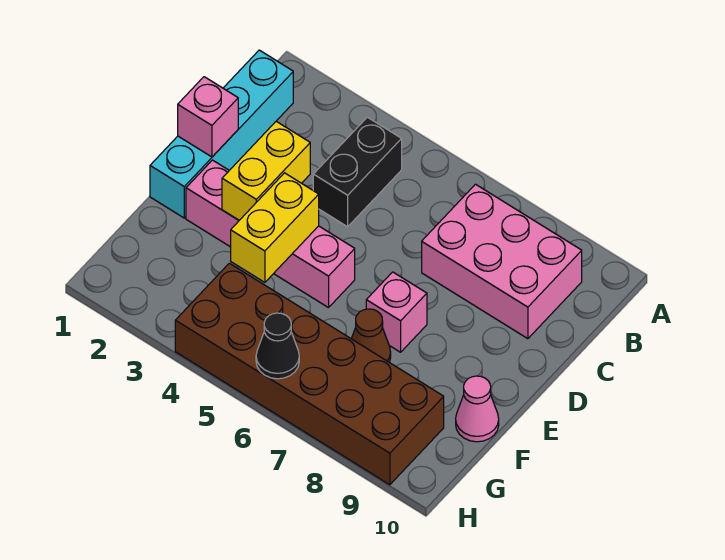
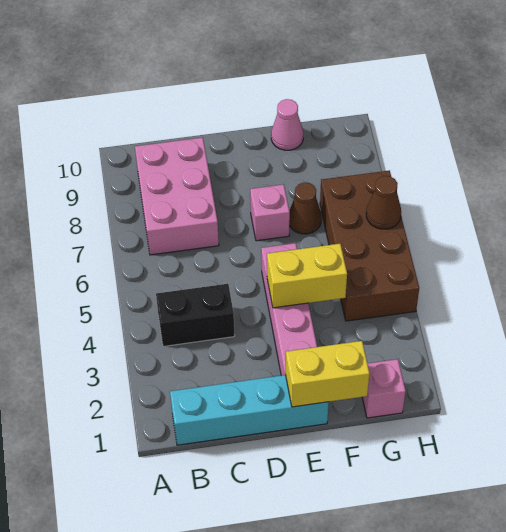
pink 1x1 brick [178,77,238,157] -> pink 1x1 brick moved to [362,359,406,418]
yellow 1x2 brick [222,122,310,220] -> yellow 1x2 brick moved to [285,341,370,407]
brown 2x6 brick [175,263,444,485] -> brown 2x4 brick [320,171,419,321]
black 1x1 cone [256,313,299,379] -> brown 1x1 cone [366,176,401,229]

